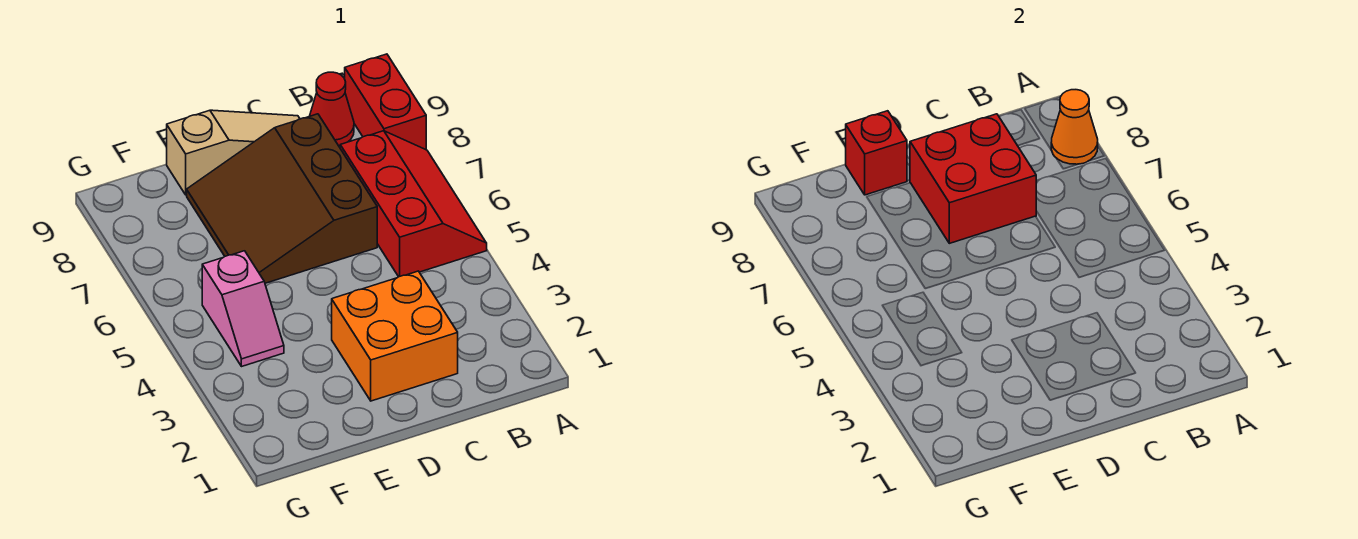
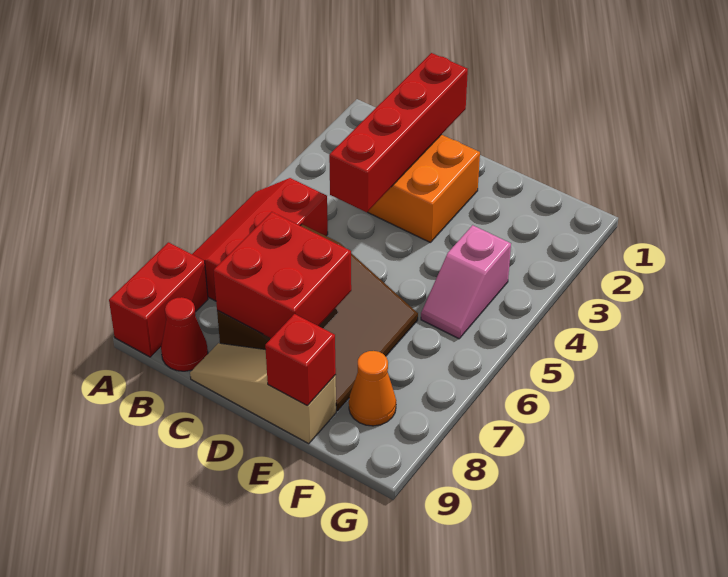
orange 1x1 cone [1051,90,1098,164] -> orange 1x1 cone moved to [349,351,396,426]
none -> red 1x4 brick [329,53,468,212]
pink 1x2 slope [202,251,284,367] -> pink 1x2 slope turned to [421,225,511,339]

